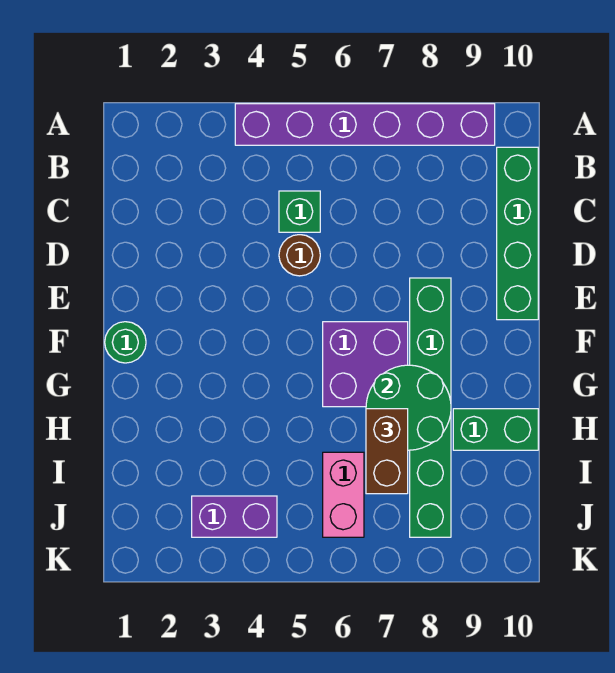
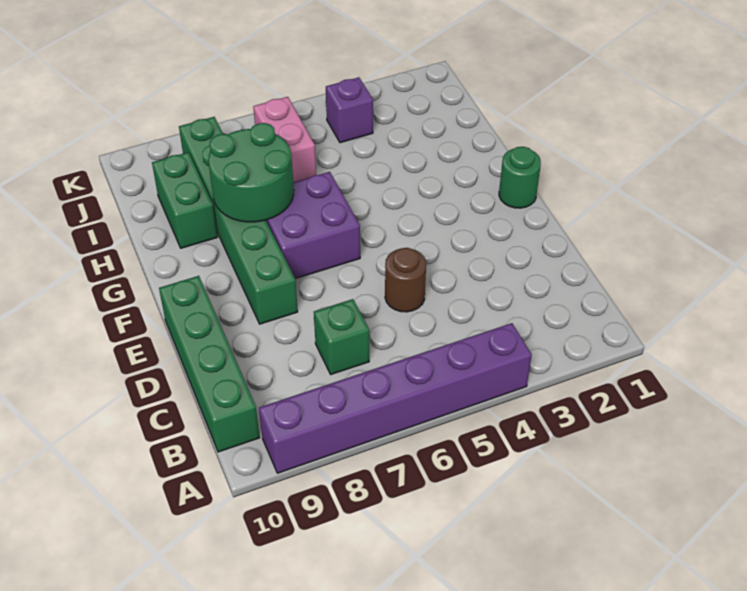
green 1x1 brick [279,191,320,232] -> green 1x1 brick moved to [314,299,369,374]
brown 1x2 brick [366,409,408,494] -> none
green 1x2 brick [453,409,538,450] -> green 1x2 brick turned to [152,152,217,248]
purple 1x2 brick [192,496,277,537] -> purple 1x1 brick [326,77,373,143]

